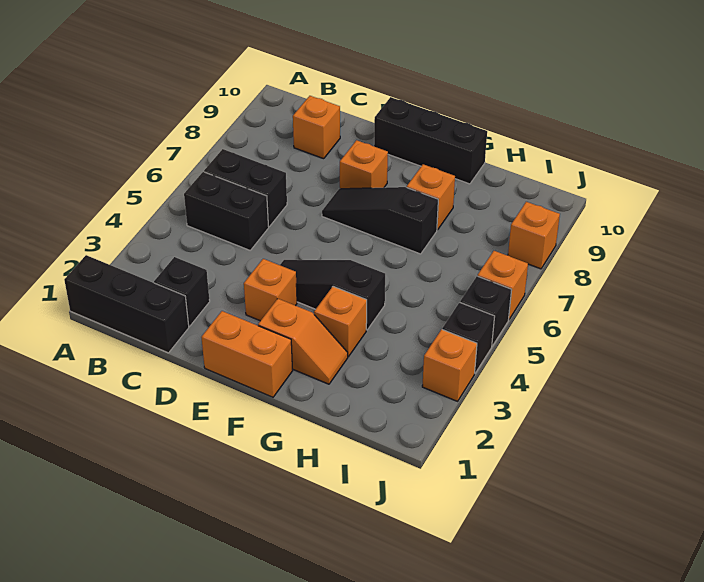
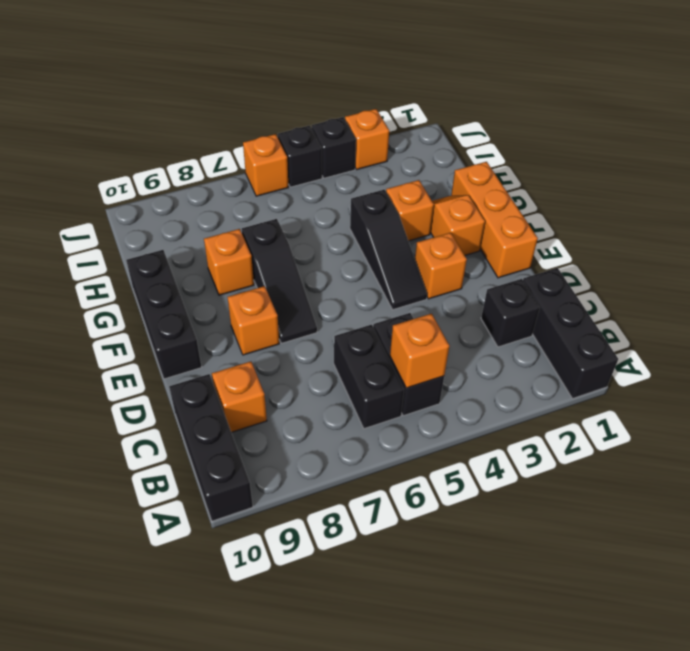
none -> black 1x3 brick [169,374,253,521]
orange 1x2 brick [201,311,293,397] -> orange 1x3 brick [451,162,538,278]
orange 1x1 brick [508,202,560,269] -> orange 1x1 brick moved to [390,314,449,388]

